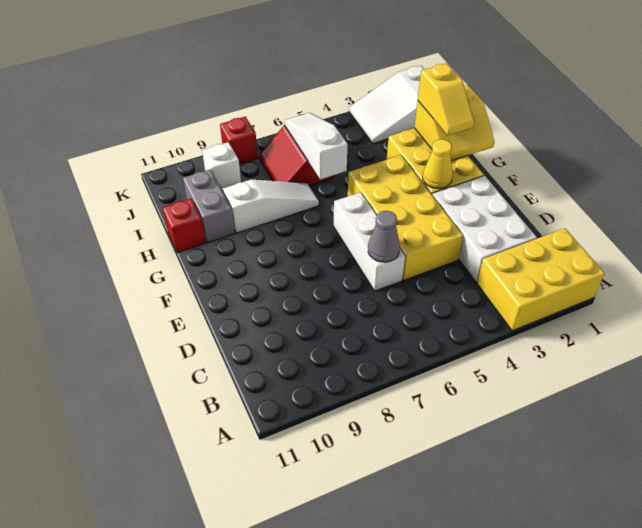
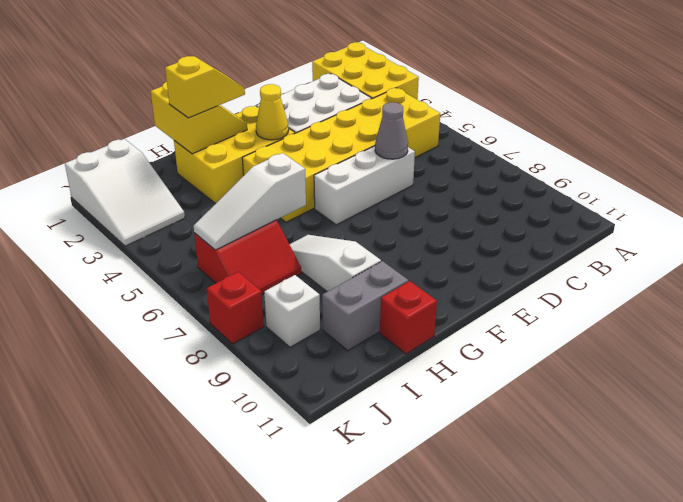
yellow 2x4 brick [348,155,463,281] -> yellow 2x6 brick [242,88,440,222]

